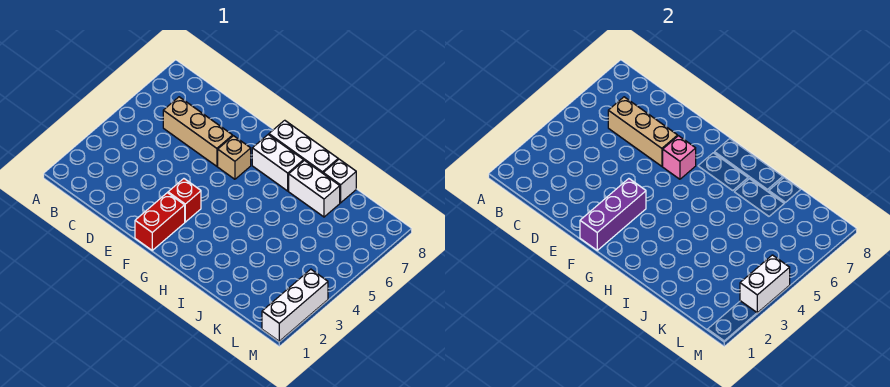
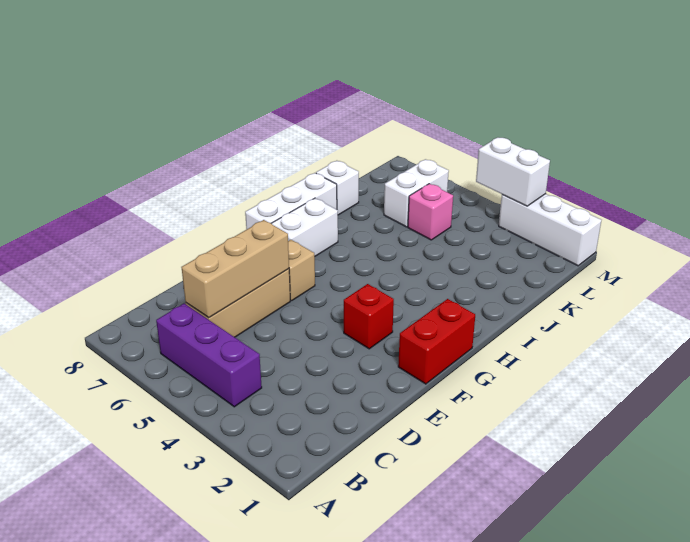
red 1x2 brick [135,193,185,250] -> red 1x2 brick turned to [398,299,475,384]
purple 1x3 brick [580,179,646,250] -> purple 1x3 brick moved to [156,304,262,407]
pink 1x1 brick [663,136,696,179] -> pink 1x1 brick moved to [408,184,453,240]
white 1x2 brick [289,161,340,217] -> white 1x2 brick moved to [384,159,449,227]

